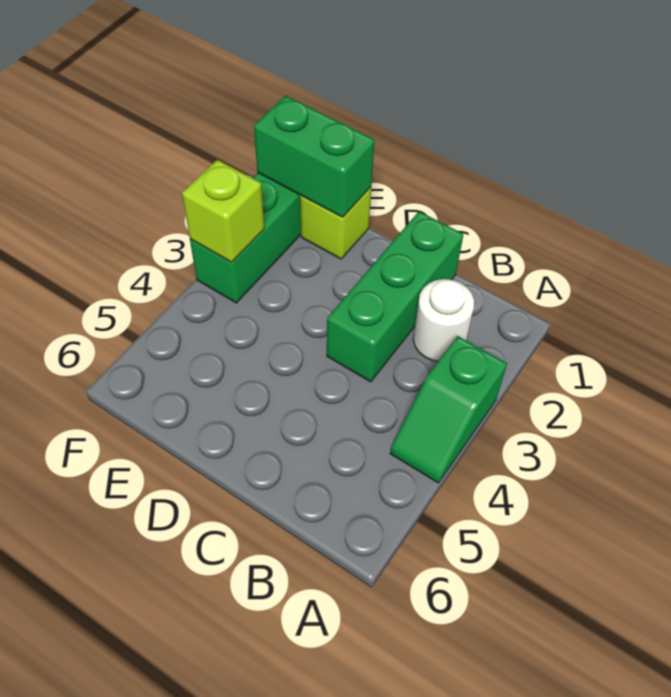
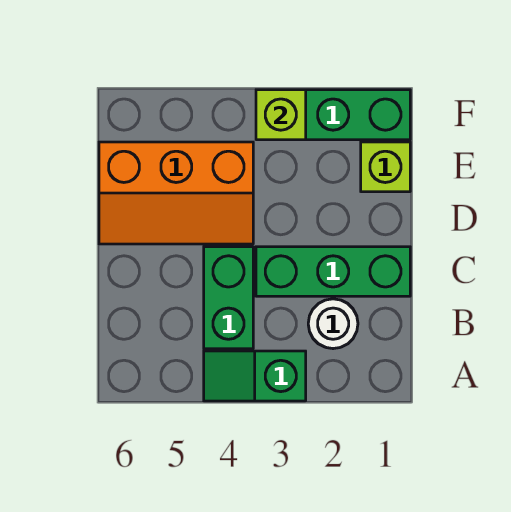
none -> orange 2x3 slope [99,142,253,244]
green 1x2 brick [254,96,375,217] -> green 1x2 brick moved to [204,247,253,349]

